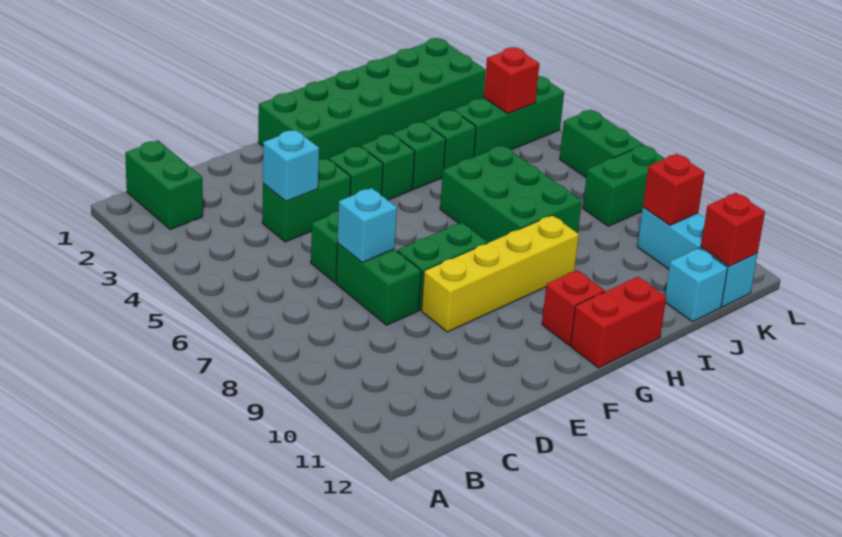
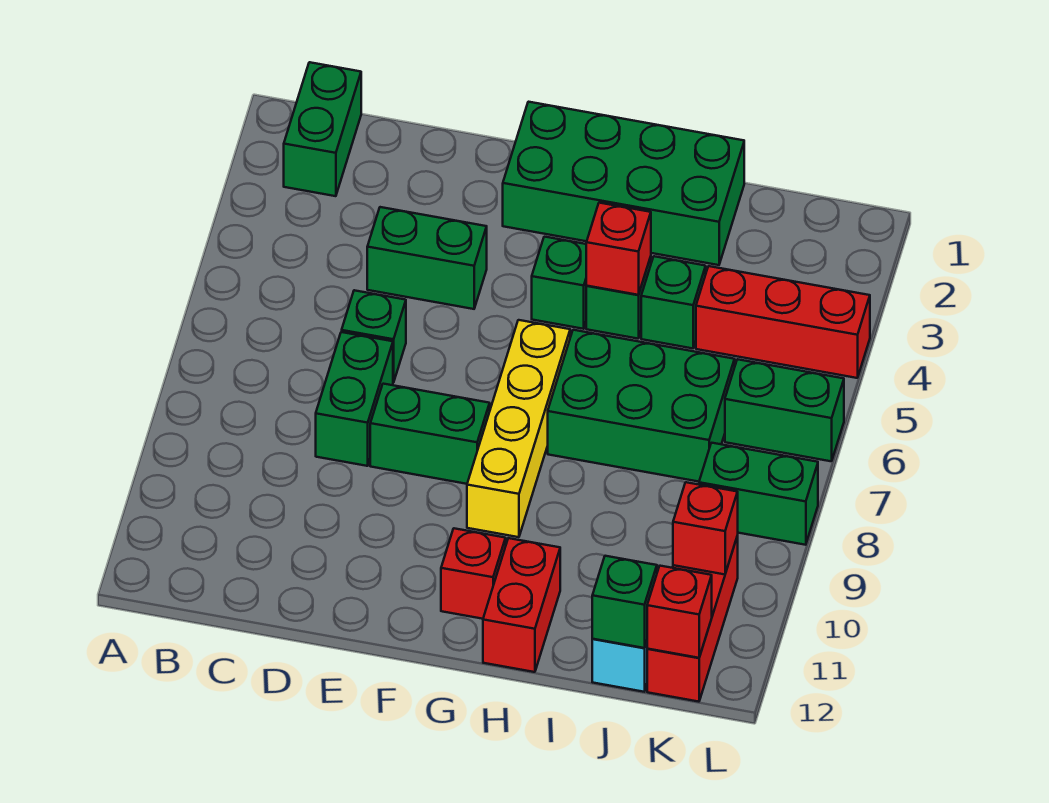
cyan 1x1 brick [263,130,319,201] -> none
cyan 1x1 brick [337,188,397,262] -> none
yellow 1x4 brick [422,215,579,332] -> yellow 1x4 brick turned to [467,320,570,537]
green 2x6 brick [258,38,486,160] -> green 2x4 brick [503,102,744,265]
green 1x1 brick [329,146,383,196] -> green 1x1 brick moved to [592,556,657,648]
red 1x2 brick [571,277,666,368] -> red 1x2 brick turned to [483,538,560,672]
green 2x3 brick [440,146,582,243] -> green 2x3 brick turned to [548,330,735,482]
green 1x3 brick [454,76,564,157] -> red 1x3 brick [696,266,870,378]
red 1x1 brick [484,47,539,113] -> red 1x1 brick moved to [586,203,651,295]
cyan 1x3 brick [637,207,758,307] -> red 1x3 brick [647,536,738,702]
green 1x2 brick [560,110,643,177] -> green 1x2 brick turned to [725,359,844,461]

